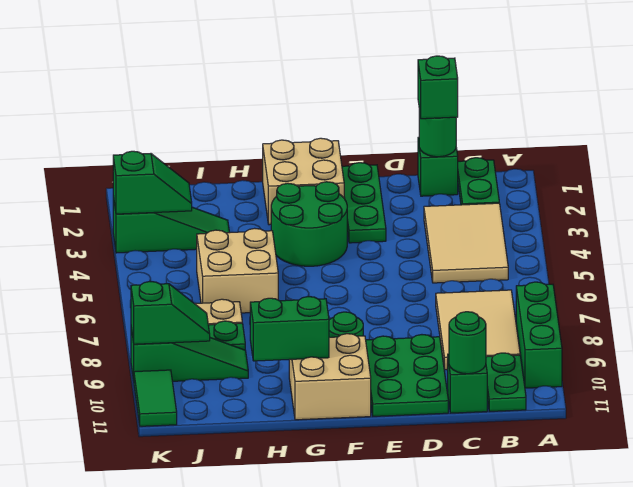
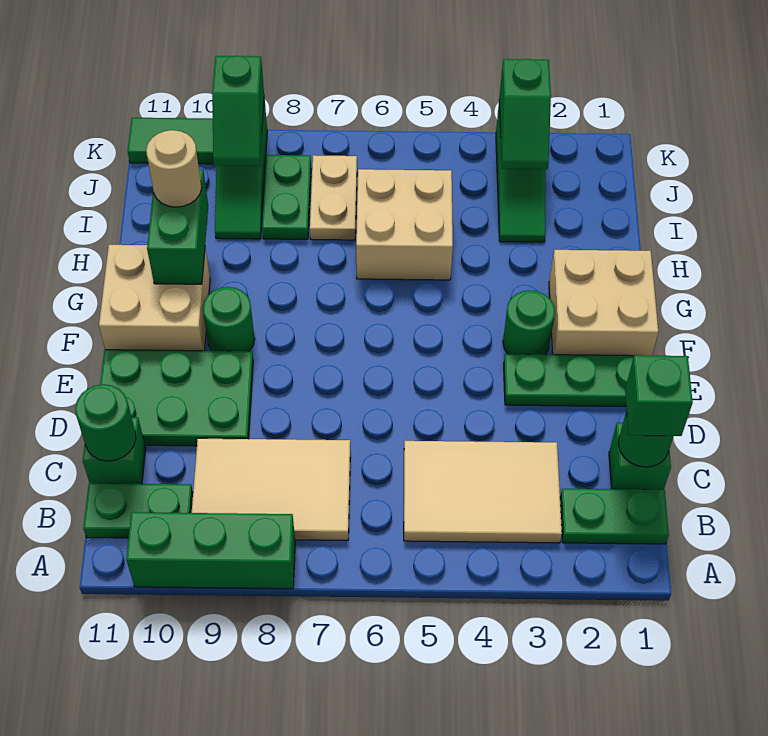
green 2x2 round brick [271,182,347,266] -> green 1x1 round brick [503,290,555,355]
none -> tan 1x1 round brick [146,130,202,207]

